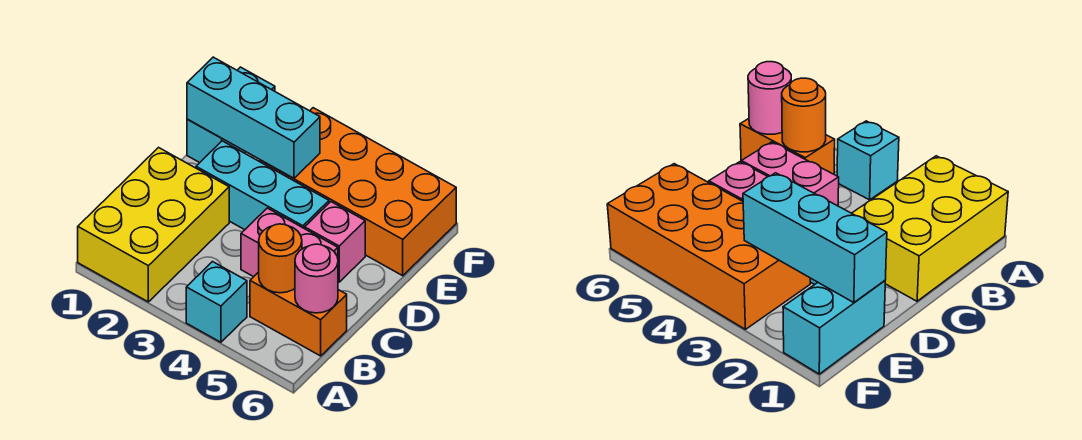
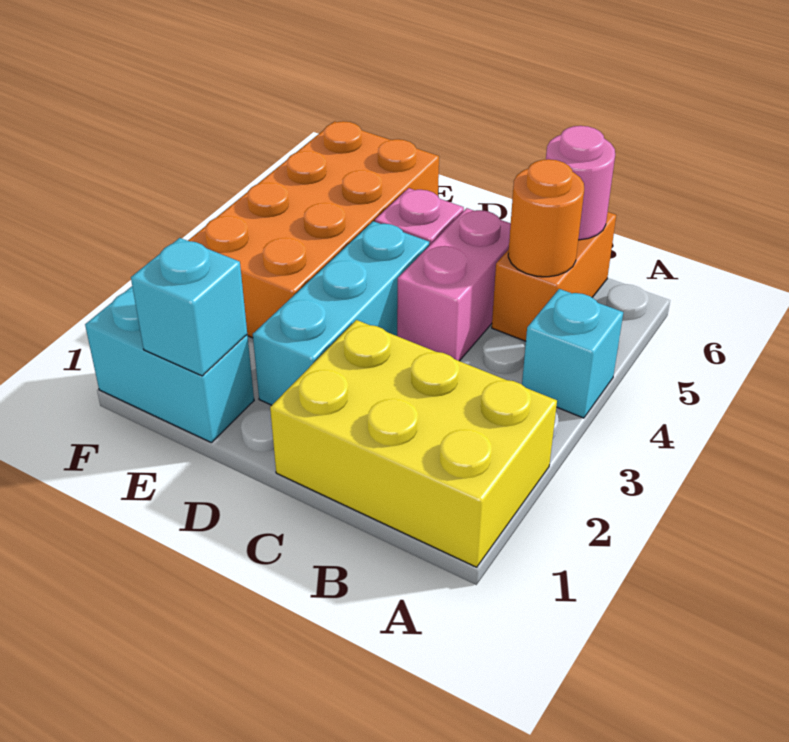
cyan 1x3 brick [187,57,320,178] -> cyan 1x1 brick [131,238,247,376]

